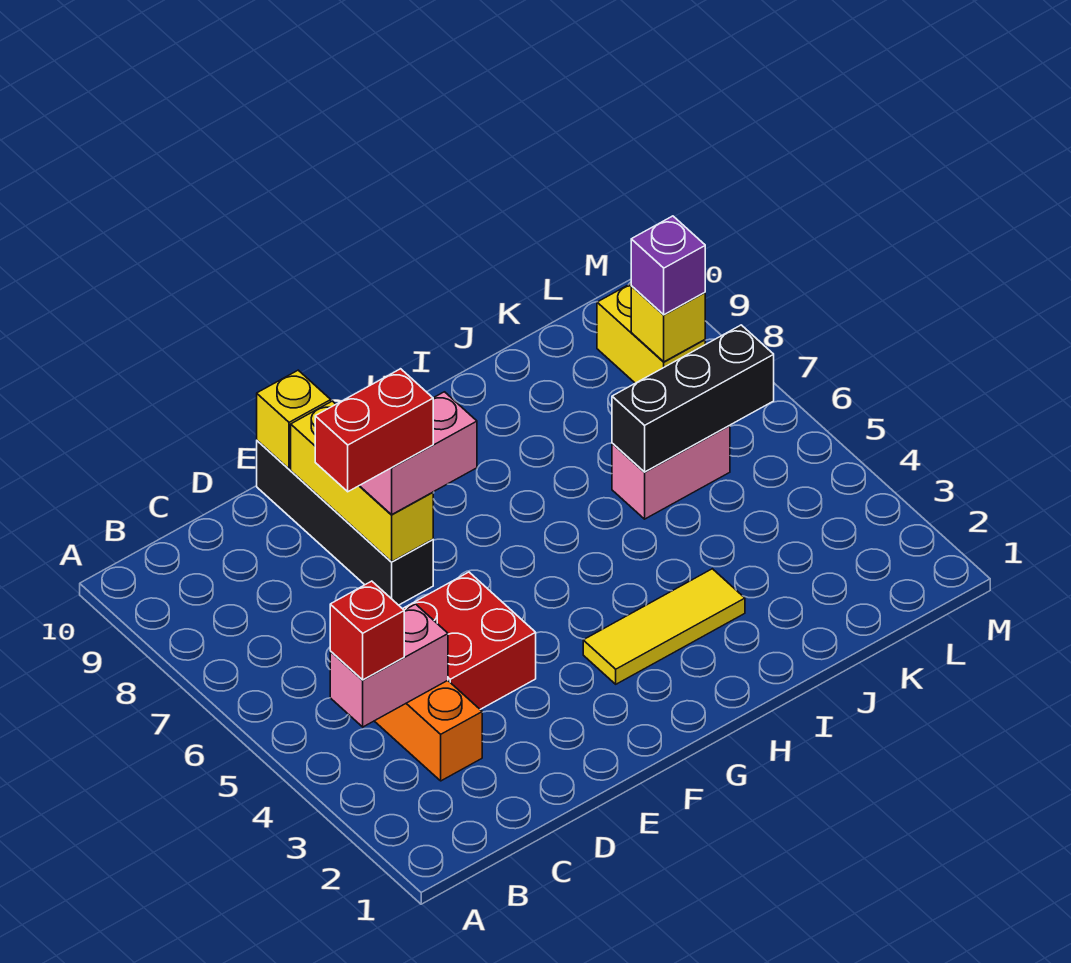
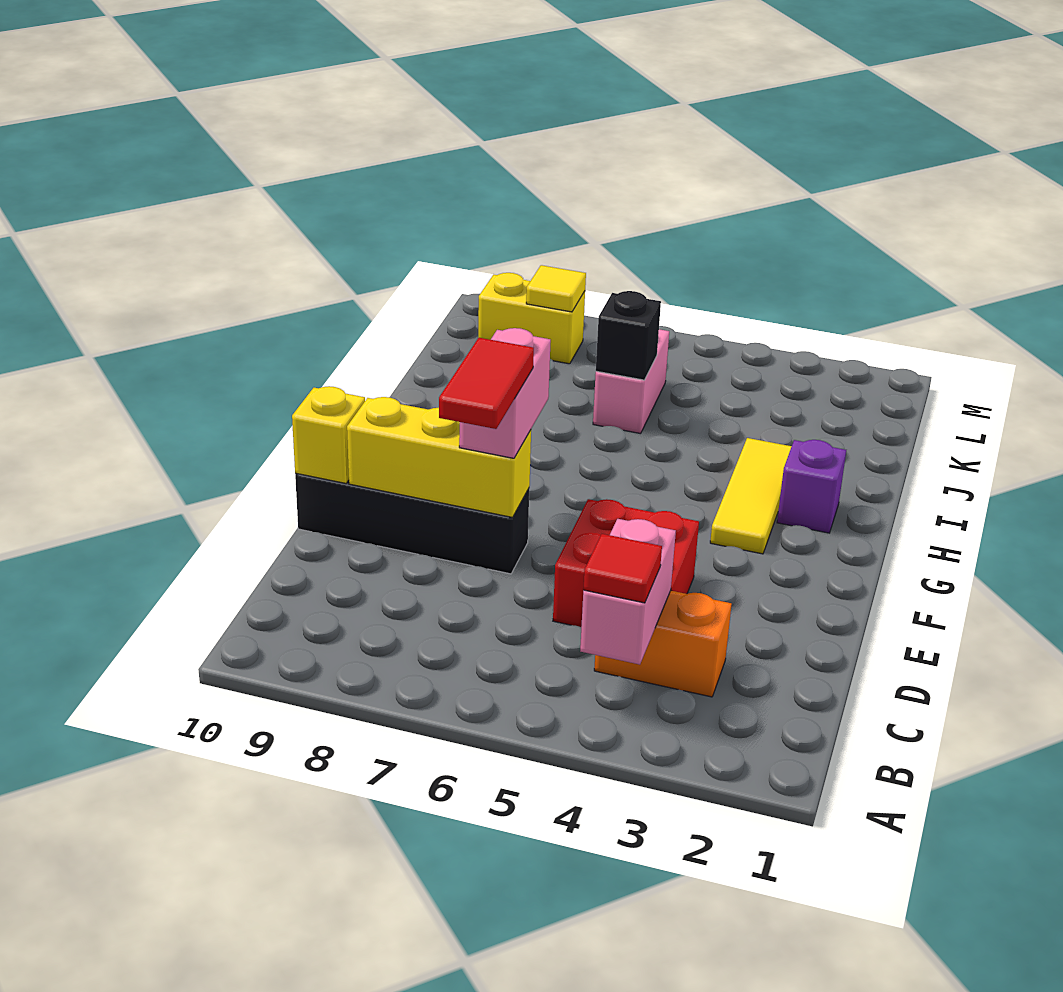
red 1x1 brick [330,581,404,680] -> red 1x1 tile [583,534,662,603]
red 1x2 brick [315,369,433,492] -> red 1x2 tile [439,338,534,429]
black 1x3 brick [612,325,774,472] -> black 1x1 brick [596,291,661,380]
yellow 1x1 brick [631,286,705,362] -> yellow 1x1 tile [526,265,586,312]
purple 1x1 brick [631,216,705,315] -> purple 1x1 brick moved to [777,440,846,533]

